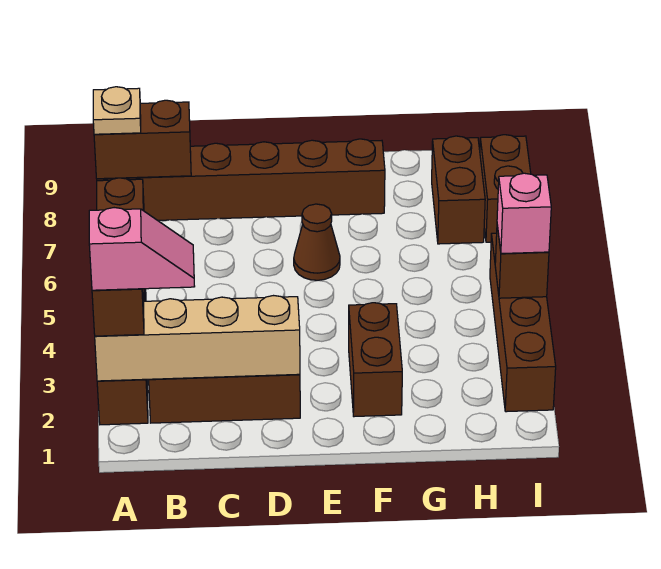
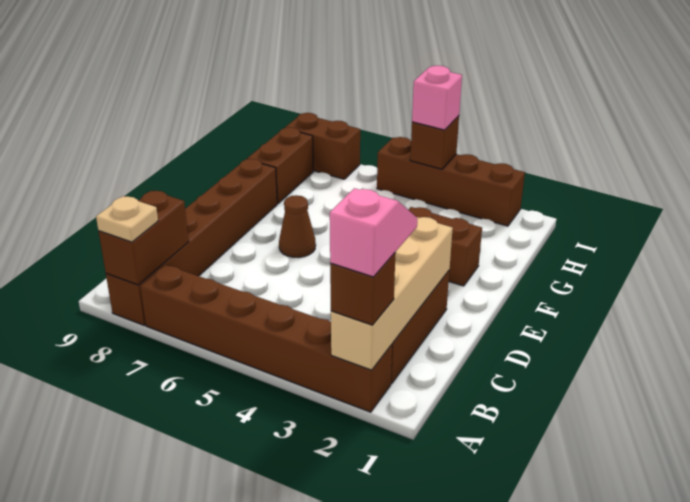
brown 1x2 brick [432,136,485,244] -> brown 1x2 brick turned to [247,127,313,203]

